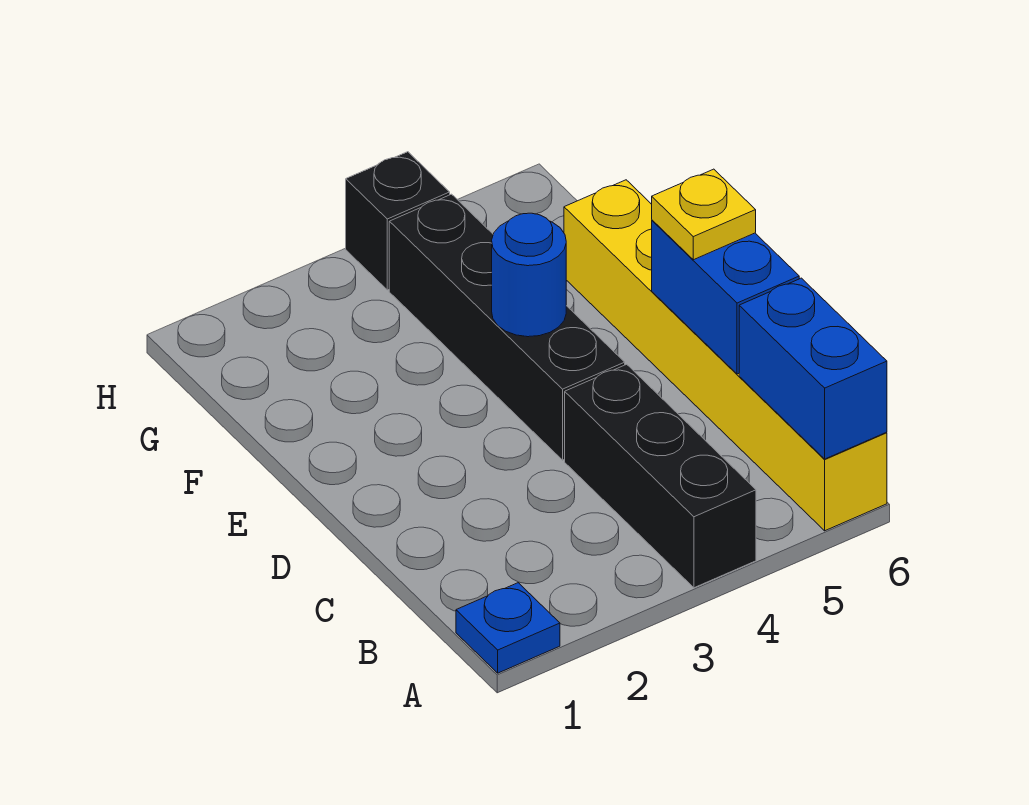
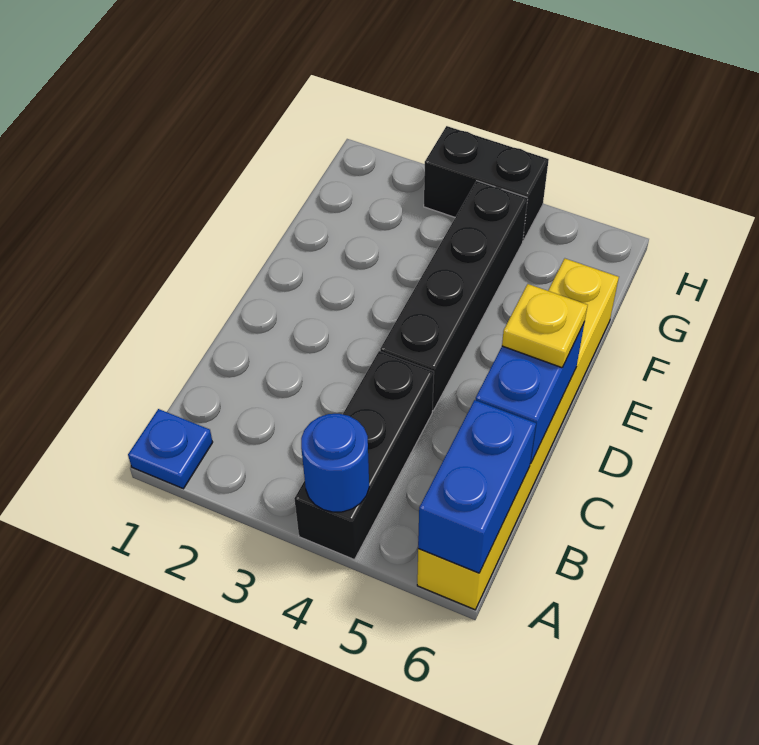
blue 1x1 round brick [492,213,566,337] -> blue 1x1 round brick moved to [301,414,369,512]
black 1x1 brick [346,152,450,290] -> black 1x2 brick [424,126,549,241]

